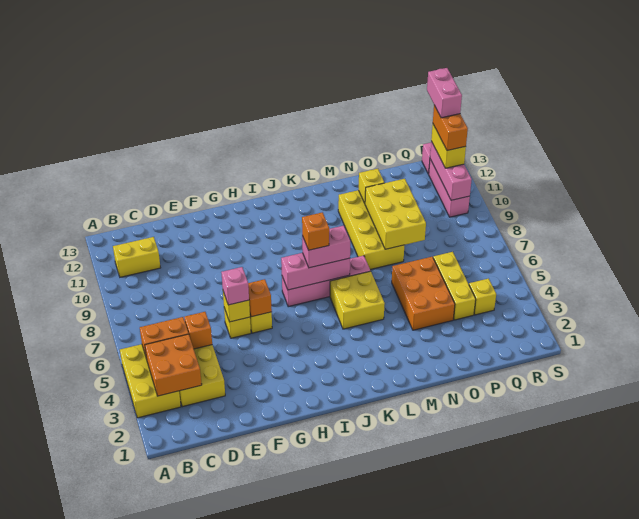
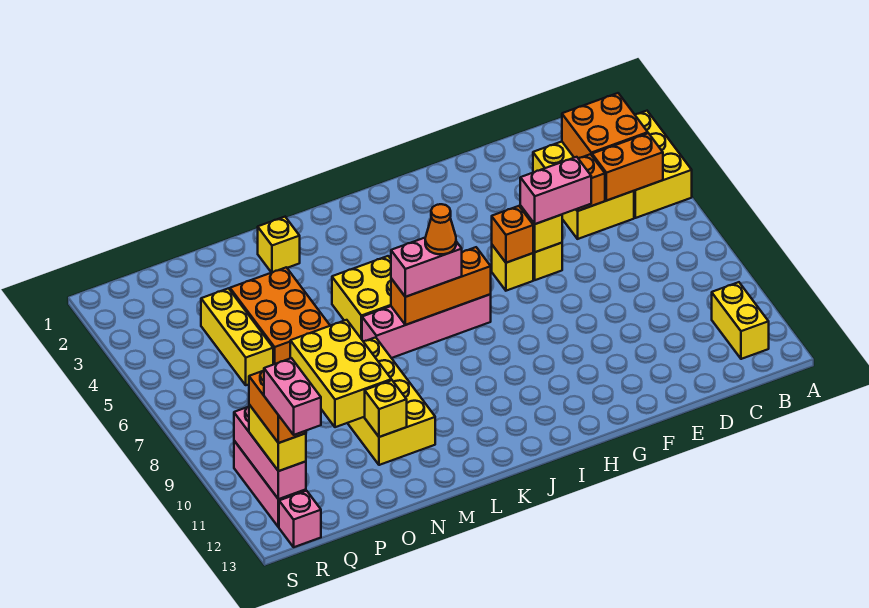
yellow 1x2 brick [113,237,160,277] -> yellow 1x2 brick turned to [712,282,769,359]
pink 1x1 brick [221,267,249,305] -> pink 1x2 brick [520,157,591,224]
pink 1x3 brick [281,253,350,290] -> orange 1x3 brick [391,247,491,325]
orange 1x1 brick [302,212,329,250] -> orange 1x1 cone [425,204,456,254]
yellow 1x1 brick [469,278,496,315] -> yellow 1x1 brick moved to [258,217,300,273]

